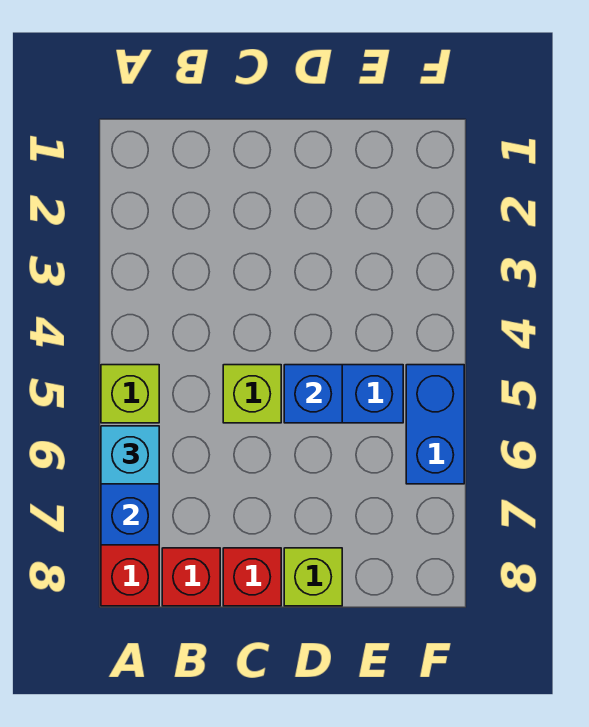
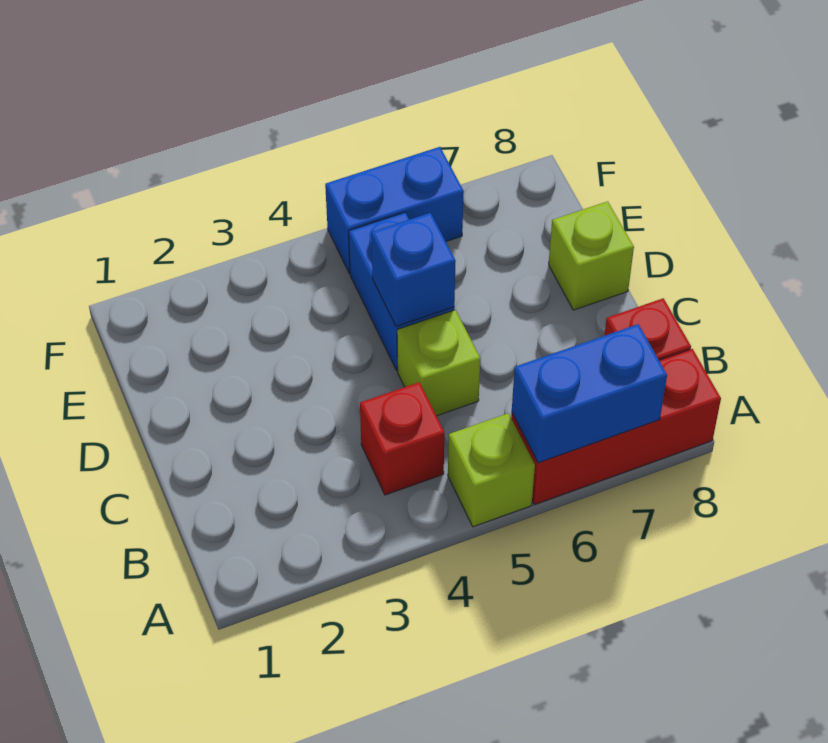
cyan 1x1 brick [101,426,159,484] -> none
red 1x1 brick [223,548,281,606] -> red 1x1 brick moved to [360,382,444,495]

